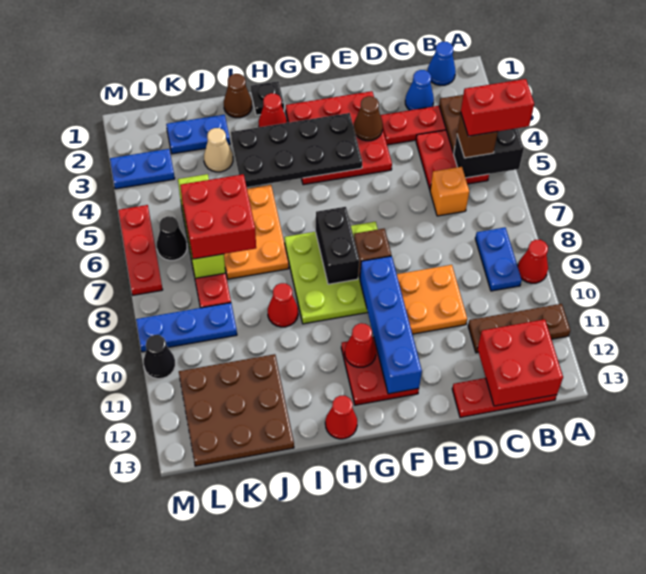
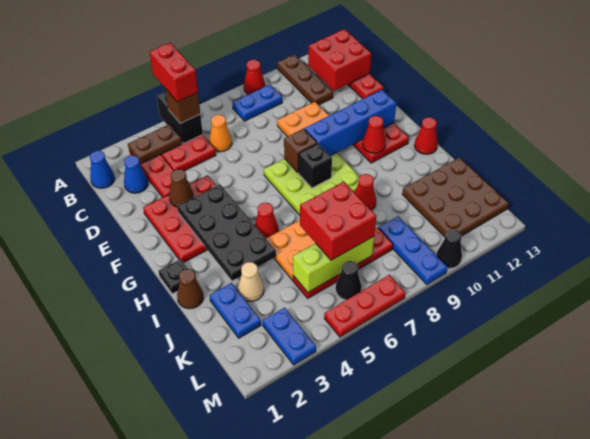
orange 1x1 brick [430,167,469,216] -> orange 1x1 cone [209,115,232,152]
black 1x2 brick [316,207,359,284] -> black 1x1 brick [298,144,332,188]
red 1x1 cone [259,93,287,127] -> red 1x1 cone moved to [255,203,279,238]

